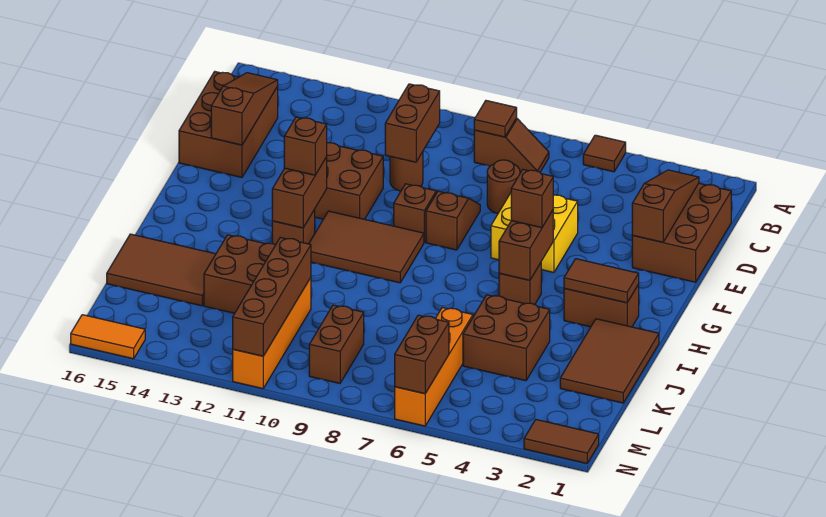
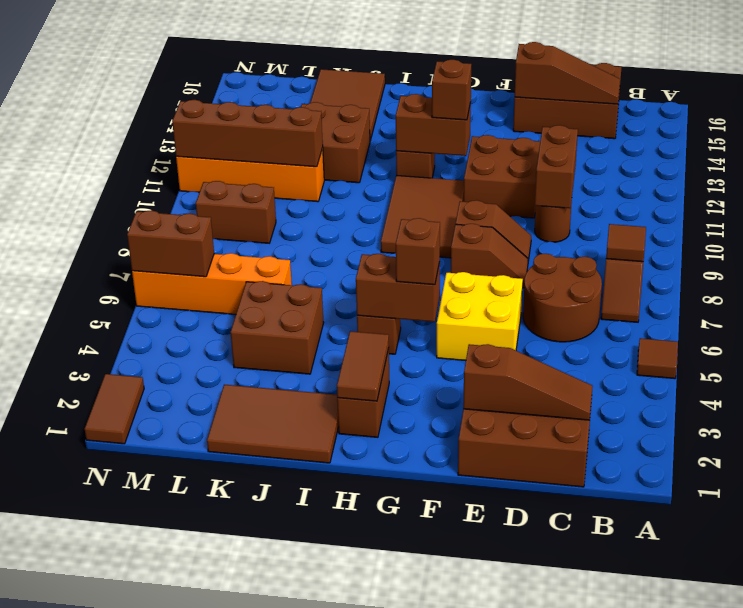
brown 1x2 brick [385,84,440,162] -> brown 1x2 brick turned to [535,125,578,208]
brown 1x1 round brick [487,160,520,214] -> brown 2x2 round brick [523,254,602,342]
orange 1x2 tile [71,315,145,359] -> none

